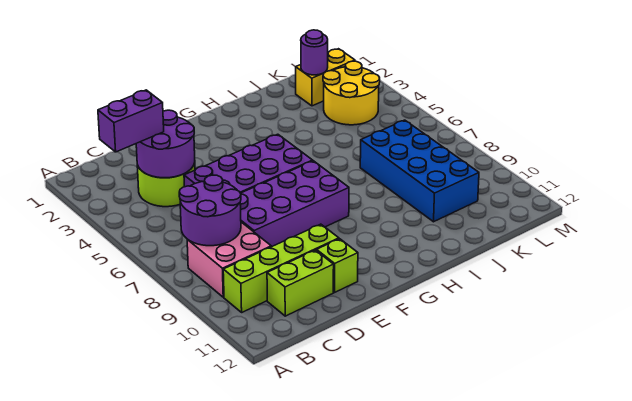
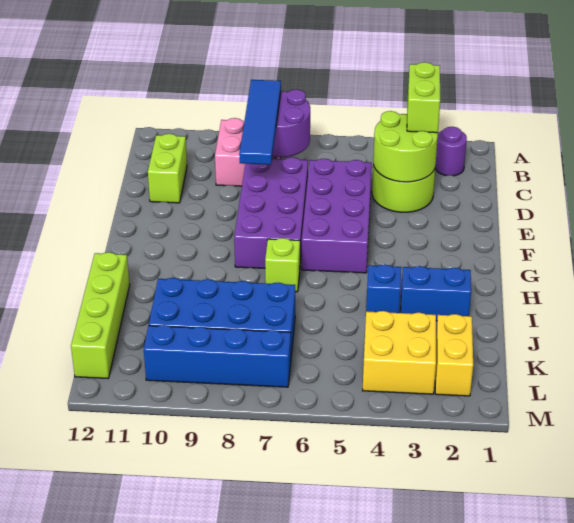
purple 1x2 brick [98,90,164,152] -> lime 1x2 brick [407,62,440,133]
none -> blue 1x4 tile [239,80,281,165]
lime 1x4 brick [223,224,339,312] -> lime 1x4 brick moved to [71,252,130,378]
purple 2x2 round brick [136,110,195,178] -> lime 2x2 round brick [373,111,438,182]
lime 1x1 brick [317,239,358,292] -> lime 1x1 brick moved to [265,238,300,292]
none -> blue 1x2 brick [401,266,471,321]
none -> blue 1x1 brick [366,264,401,313]
purple 1x1 round brick [301,30,328,75] -> purple 1x1 round brick moved to [435,127,467,176]
yellow 2x2 round brick [323,61,380,125] -> yellow 2x2 brick [363,311,436,394]
none -> blue 1x4 brick [144,325,291,387]

